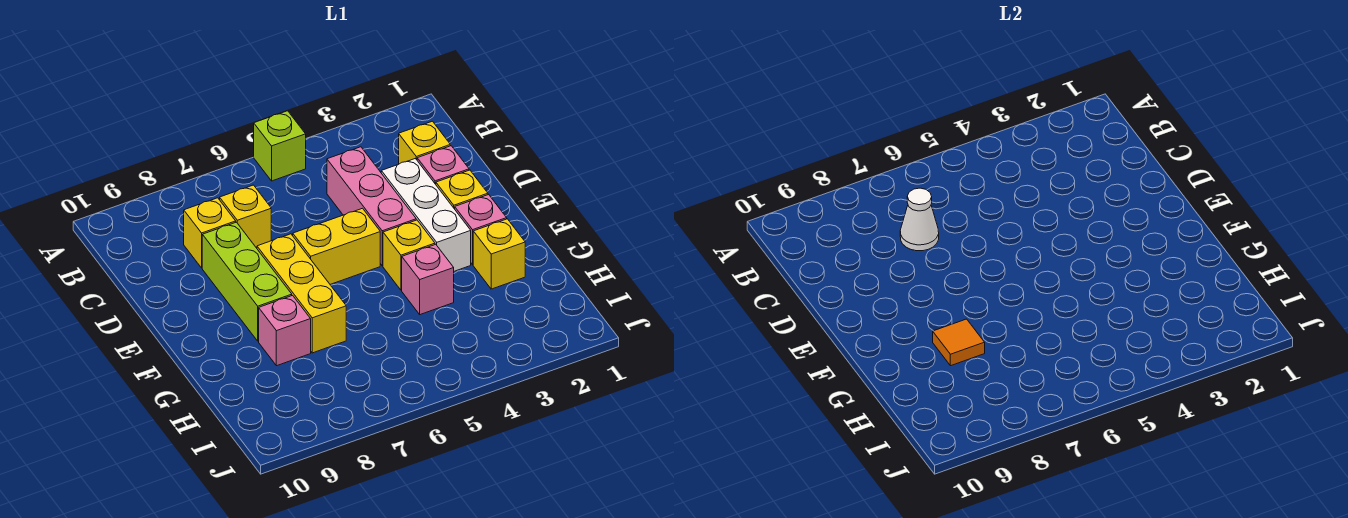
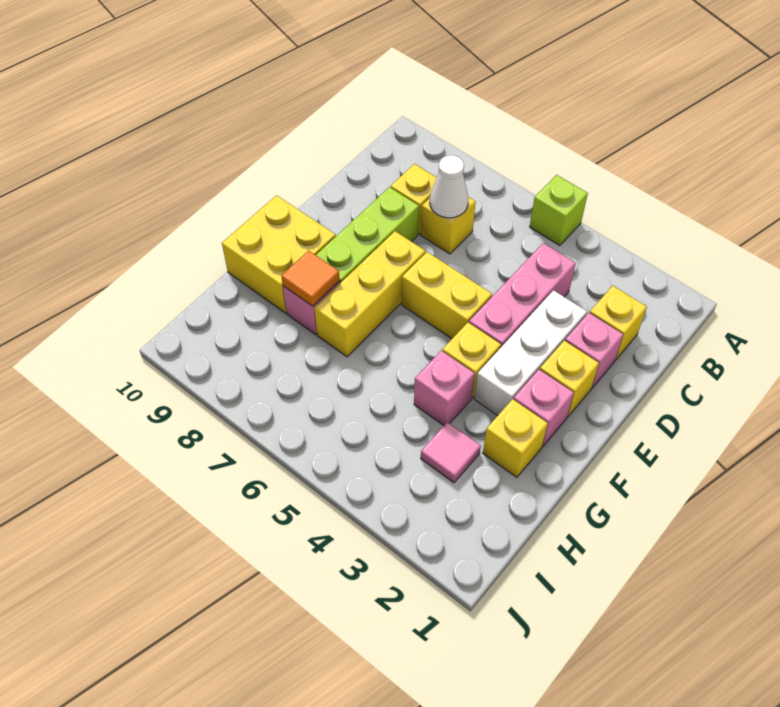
none -> yellow 2x2 brick [222,195,336,313]
none -> pink 1x1 tile [421,422,481,483]

